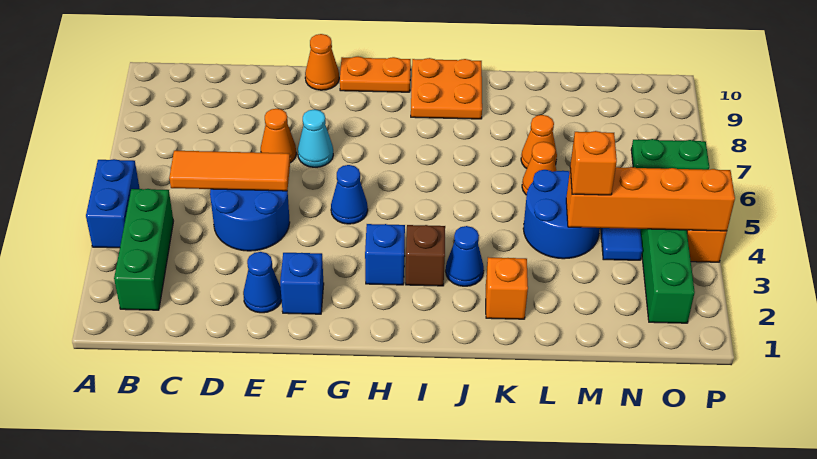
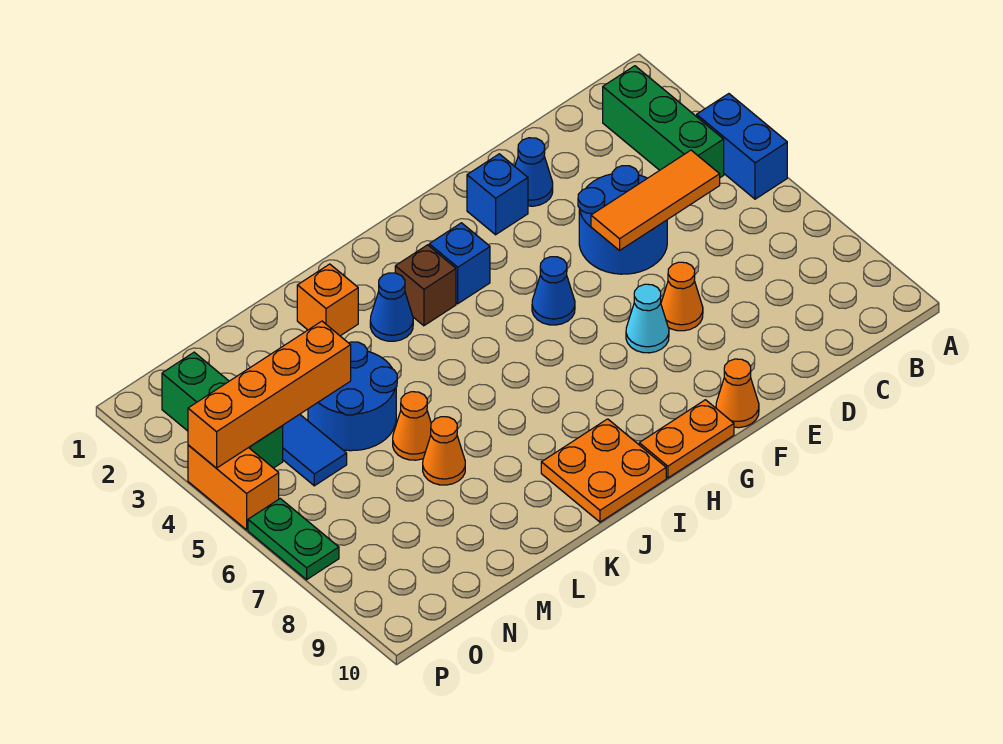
orange 1x1 brick [570,131,617,195] -> none
green 1x2 plate [631,139,709,170] -> green 1x2 plate turned to [248,499,339,580]

